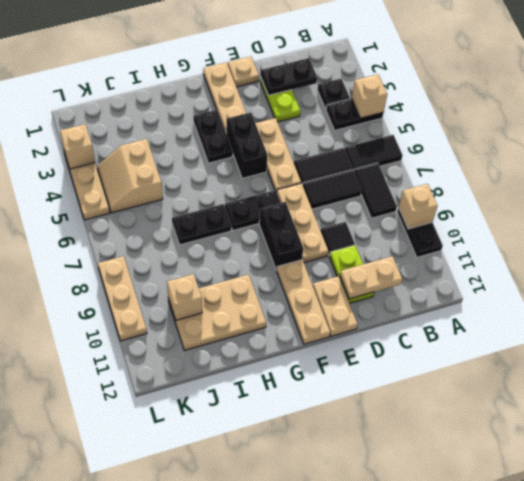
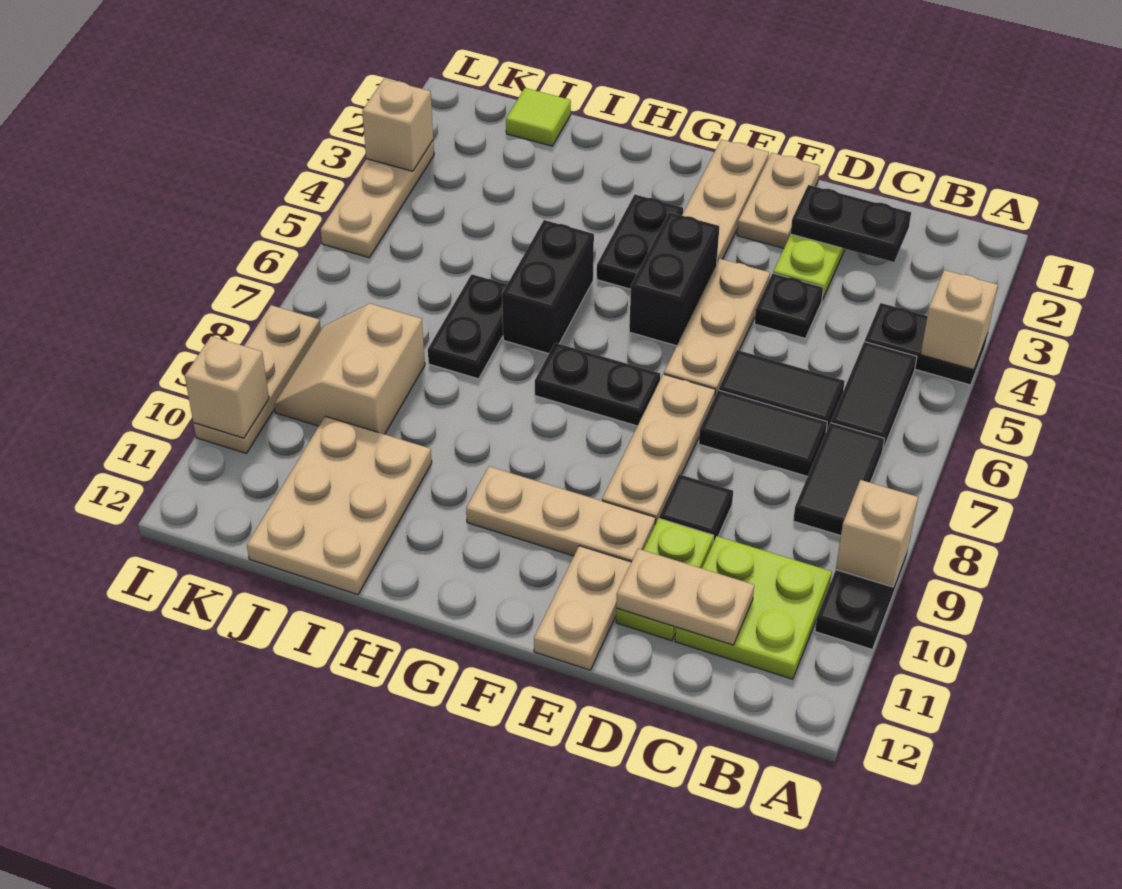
black 1x2 tile [344,135,402,171] -> black 1x2 tile turned to [831,342,917,449]
black 1x1 plate [318,79,350,109] -> black 1x1 plate moved to [754,273,823,338]
none -> lime 2x2 plate [675,536,832,679]
tan 1x1 plate [228,57,259,87] -> tan 1x2 plate [737,153,820,248]
black 1x2 brick [259,202,303,270] -> black 1x2 brick moved to [502,220,594,354]
tan 1x3 plate [277,260,330,344] -> tan 1x3 plate turned to [466,467,656,562]
black 1x2 plate [172,204,231,245] -> black 1x2 plate turned to [428,274,507,379]
tan 2x3 plate [168,275,266,351] -> tan 2x3 plate turned to [247,416,432,595]
none -> lime 1x1 tile [506,88,571,146]
tan 2x2 slope [97,139,163,213] -> tan 2x2 slope moved to [274,304,425,434]
tan 1x1 brick [167,274,202,320] -> tan 1x1 brick moved to [185,336,269,438]

